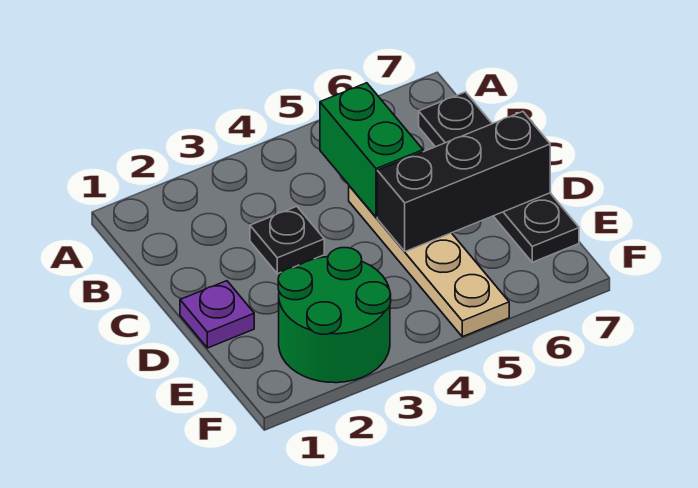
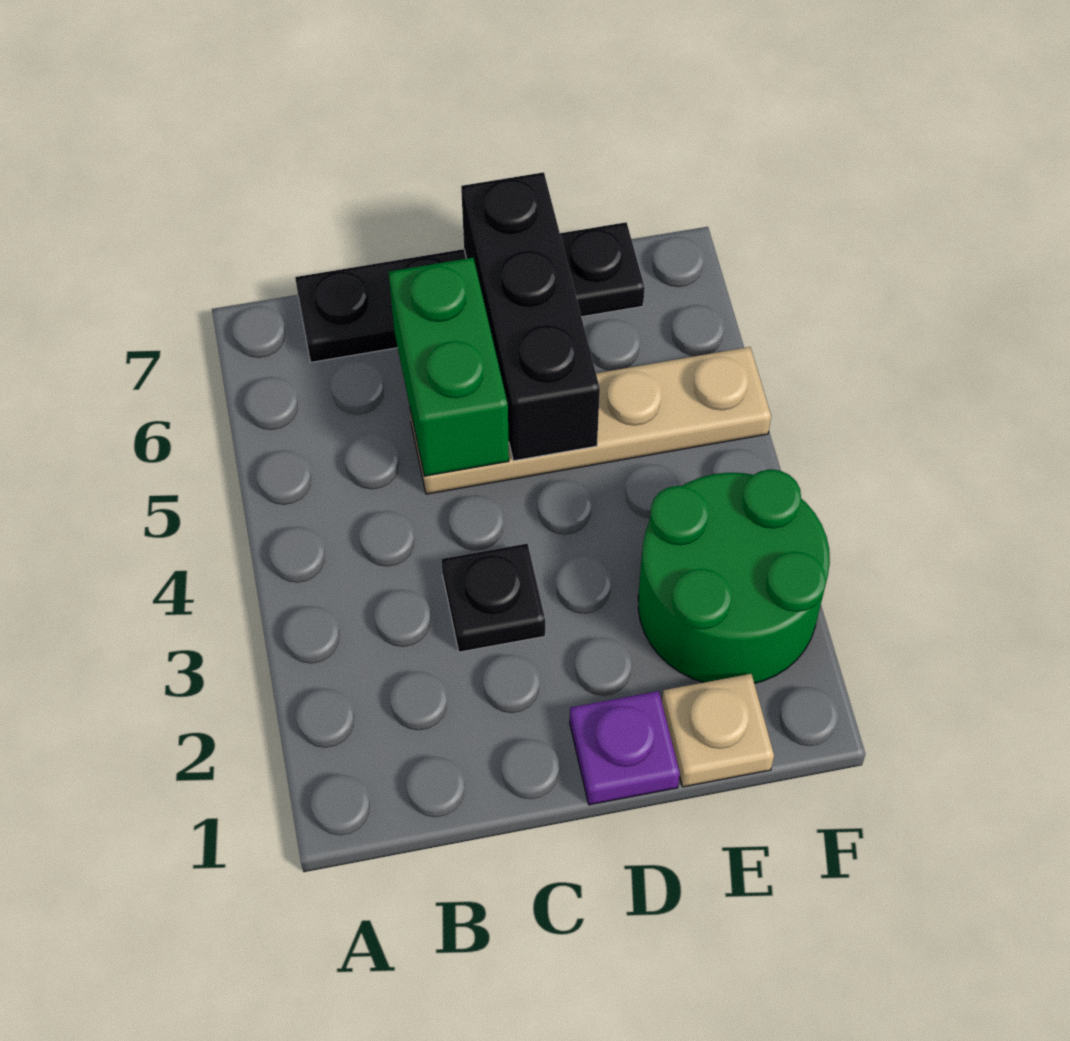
green 1x2 brick [320,83,423,217] -> green 1x2 brick turned to [389,258,509,476]
none -> tan 1x1 plate [662,674,774,787]

